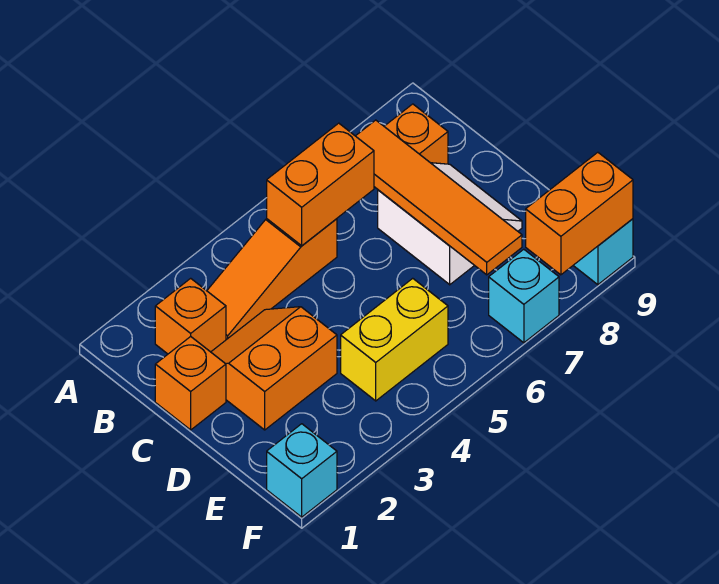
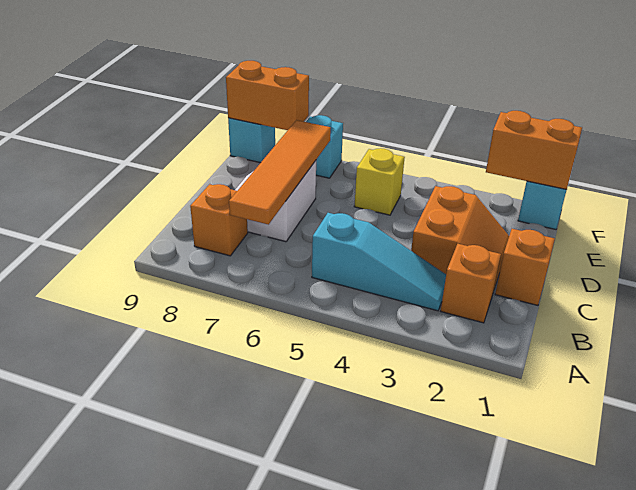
orange 1x3 slope [207,219,337,340] -> cyan 1x3 slope [312,213,446,311]
orange 1x2 brick [267,123,374,246] -> orange 1x2 brick moved to [486,111,582,189]
orange 2x2 slope [211,307,337,430] -> orange 2x2 slope turned to [411,186,509,289]
yellow 1x2 brick [341,278,448,401] -> yellow 1x1 brick [354,148,405,215]

